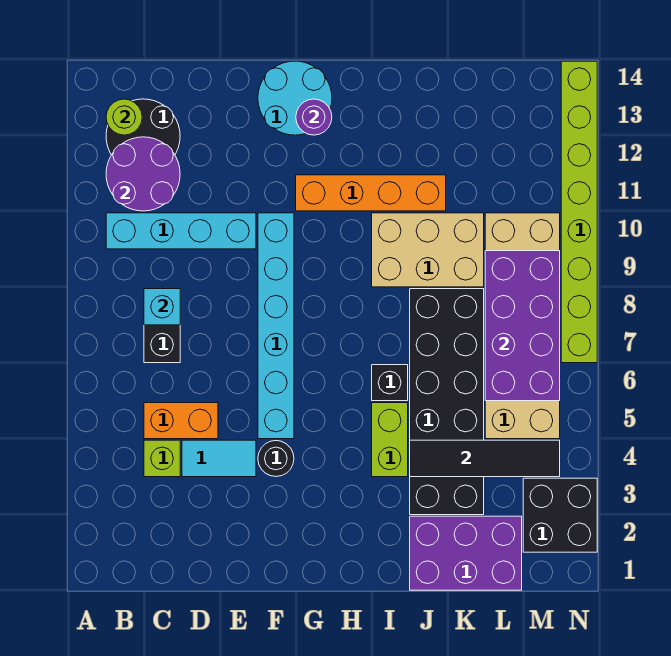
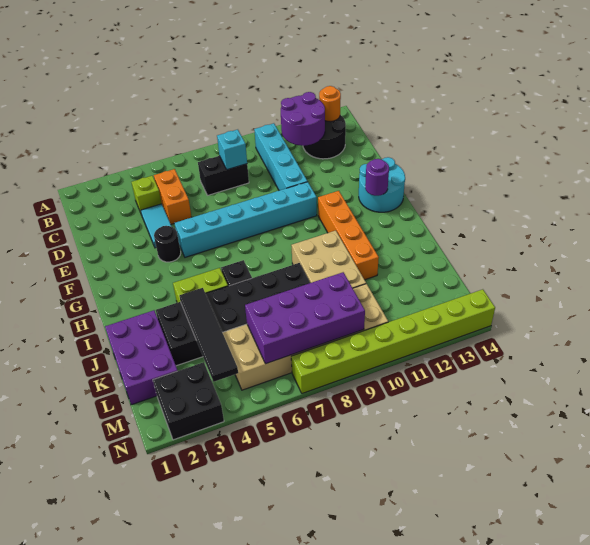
lime 1x1 round brick [106,99,142,135] -> orange 1x1 round brick [319,86,341,122]

